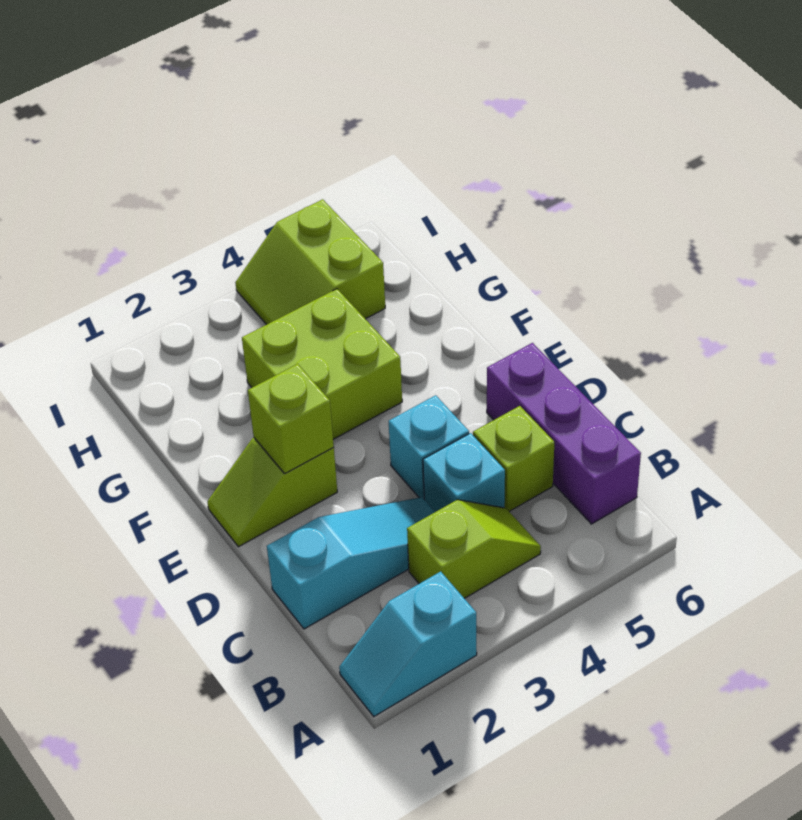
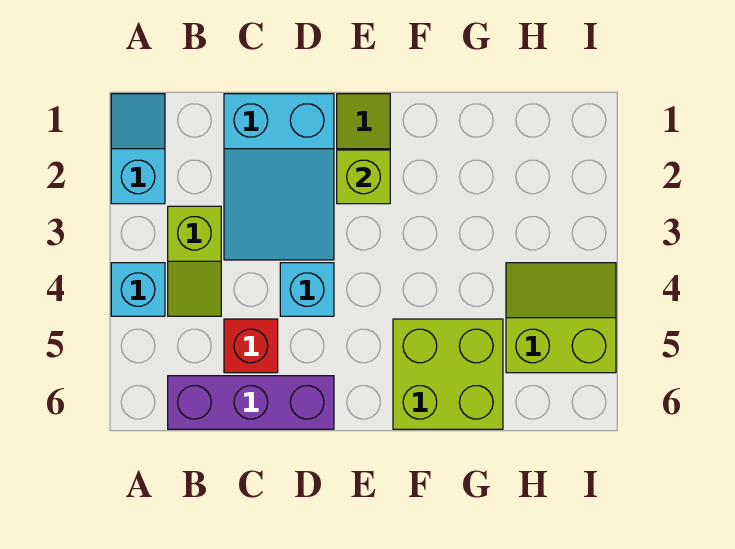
cyan 1x3 slope [267,497,435,629] -> cyan 2x3 slope [224,94,334,260]
cyan 1x1 brick [423,433,505,512] -> cyan 1x1 brick moved to [111,263,165,316]
lime 1x1 brick [473,406,554,511] -> red 1x1 brick [224,319,278,373]
lime 2x2 brick [242,289,402,439] -> lime 2x2 brick moved to [393,319,503,429]

